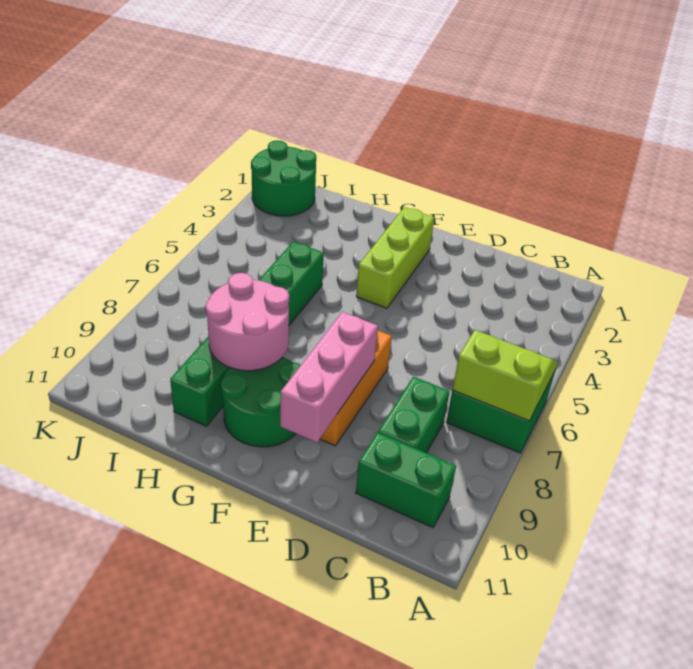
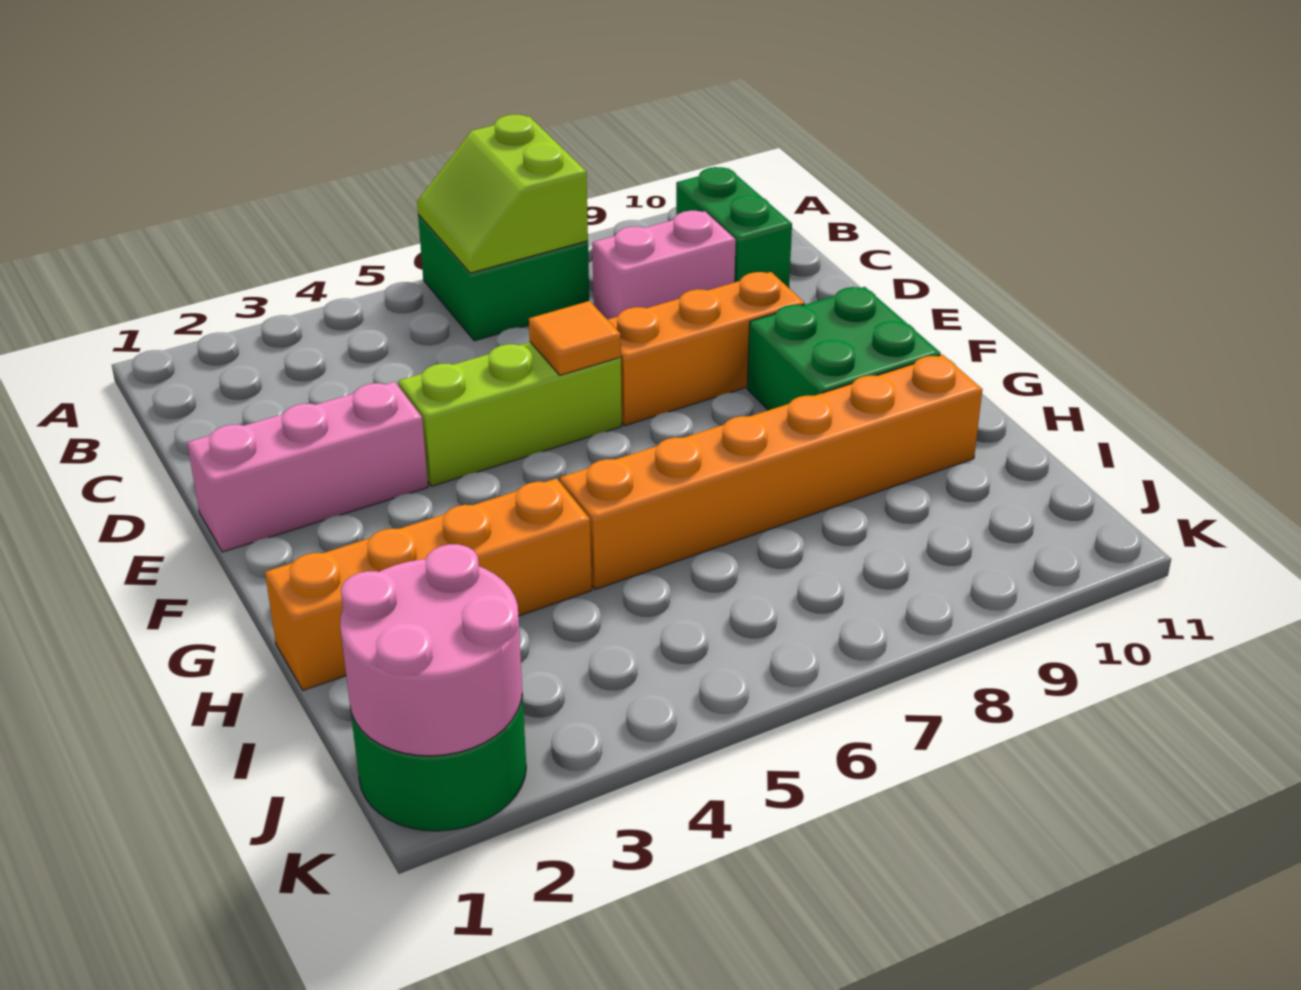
green 1x2 brick [378,377,450,453] -> pink 1x2 brick [592,211,736,320]
none -> orange 1x1 tile [529,301,621,375]
pink 1x3 brick [280,312,378,442] -> pink 1x3 brick moved to [187,382,428,552]
lime 1x3 brick [356,207,434,308] -> lime 1x3 brick moved to [398,342,622,486]
green 2x2 round brick [221,357,301,447] -> green 2x2 brick [747,287,941,410]
pink 2x2 round brick [206,273,289,371] -> pink 2x2 round brick moved to [340,544,522,756]
none -> orange 1x4 brick [265,478,592,690]
green 1x6 brick [170,241,324,426] -> orange 1x6 brick [560,355,983,589]

